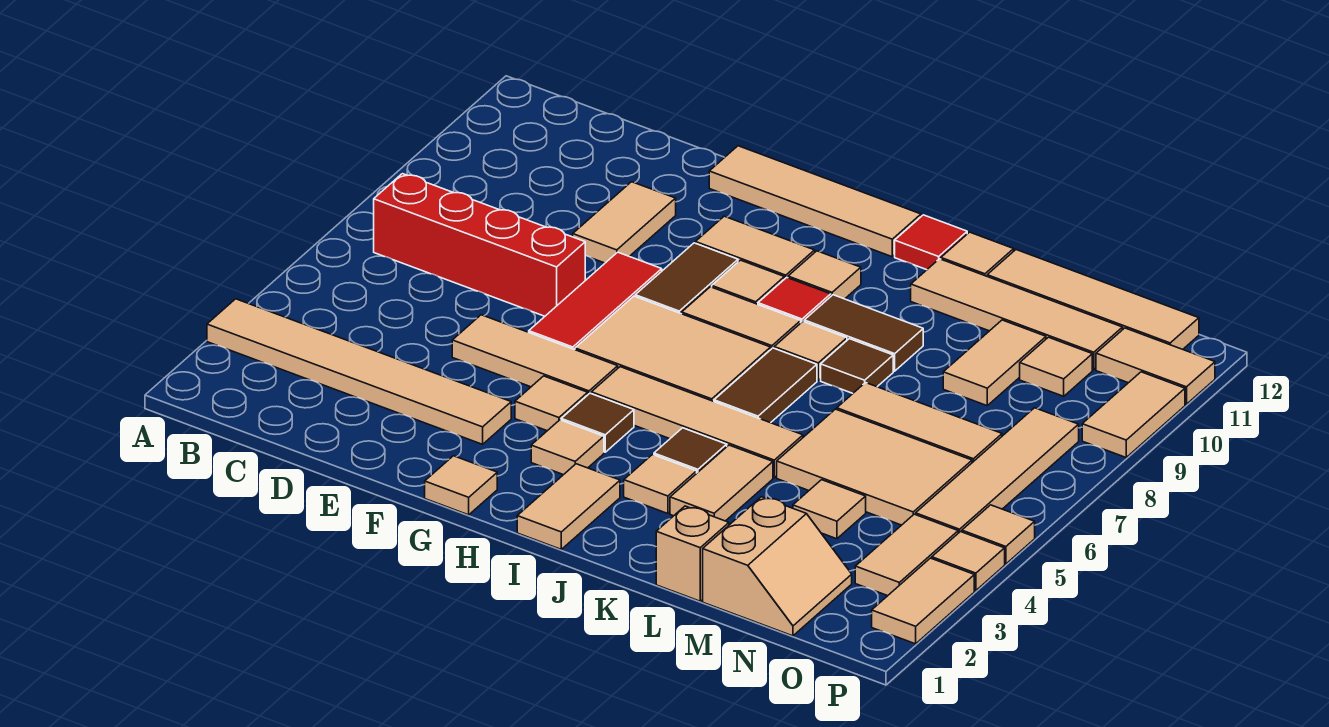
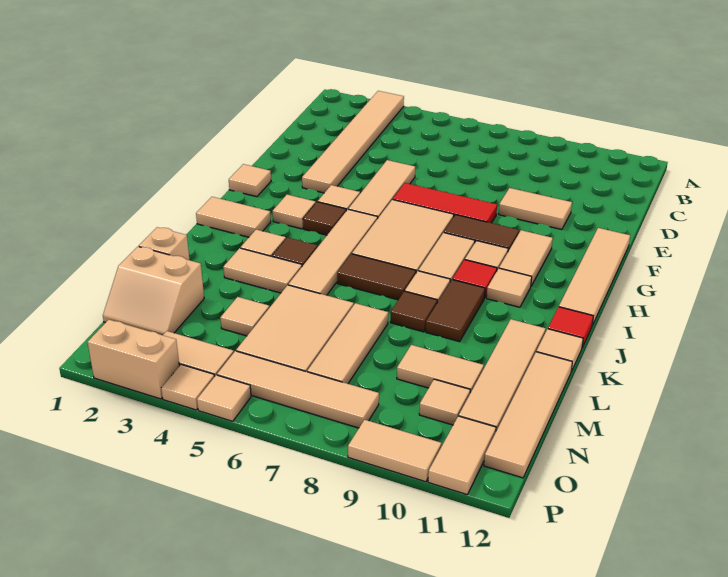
red 1x4 brick [374,174,585,316] -> none
tan 1x2 tile [872,558,974,644] -> tan 1x2 brick [88,320,179,399]

